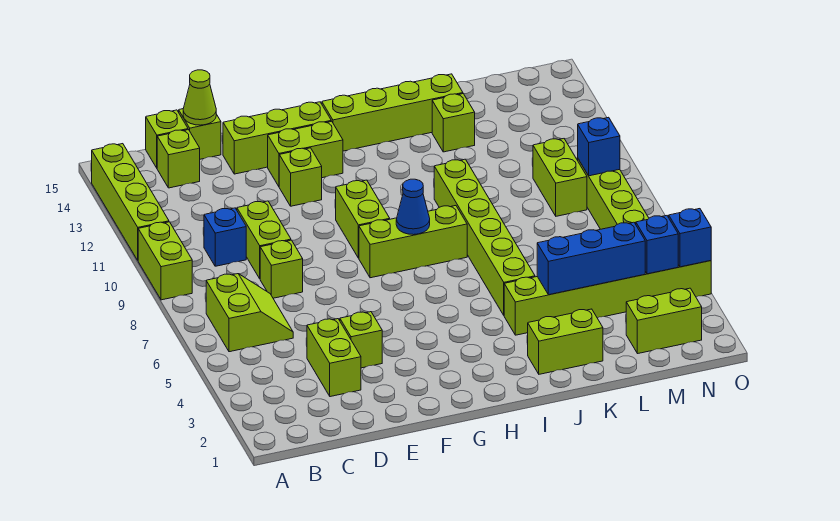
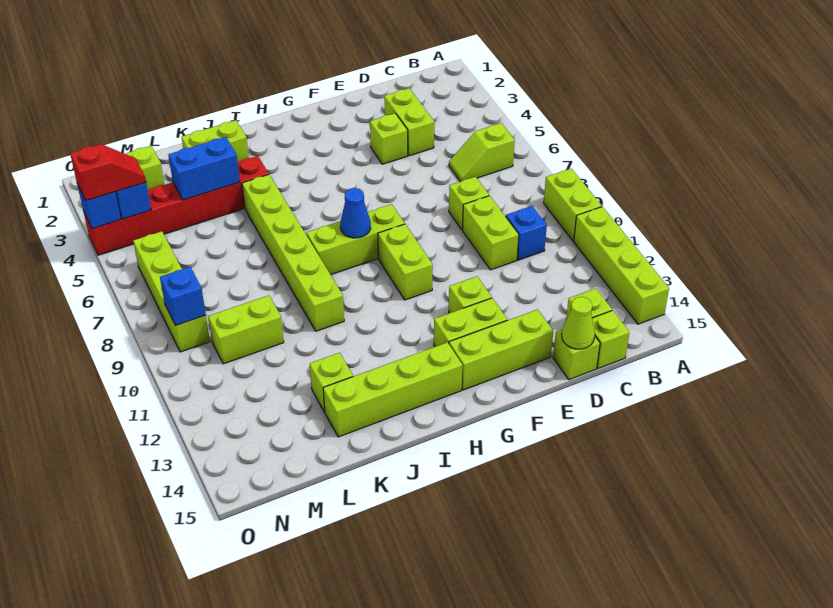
lime 2x2 slope [206,274,293,352] -> lime 1x2 slope [449,123,515,182]
lime 1x6 brick [504,261,711,335] -> red 1x6 brick [84,156,269,255]
blue 1x3 brick [537,222,645,295] -> blue 1x2 brick [168,137,240,200]
lime 1x2 brick [533,139,587,216] -> lime 1x2 brick turned to [208,295,284,364]
none -> red 1x2 slope [70,144,146,201]

